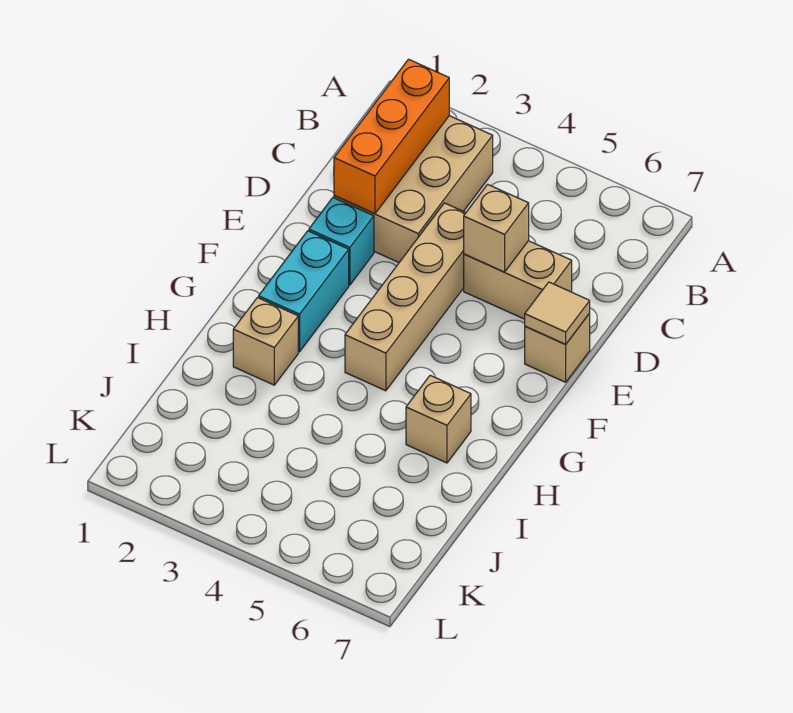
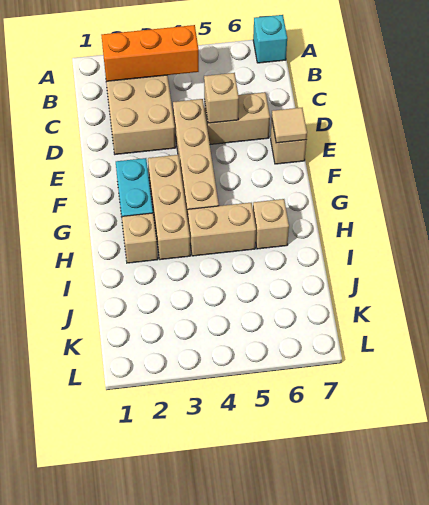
orange 1x3 brick [334,59,449,214] -> orange 1x3 brick turned to [101,25,199,81]
cyan 1x1 brick [309,198,374,285] -> cyan 1x1 brick moved to [253,15,287,63]
none -> tan 1x3 brick [148,155,190,260]
none -> tan 1x2 brick [188,203,256,256]

